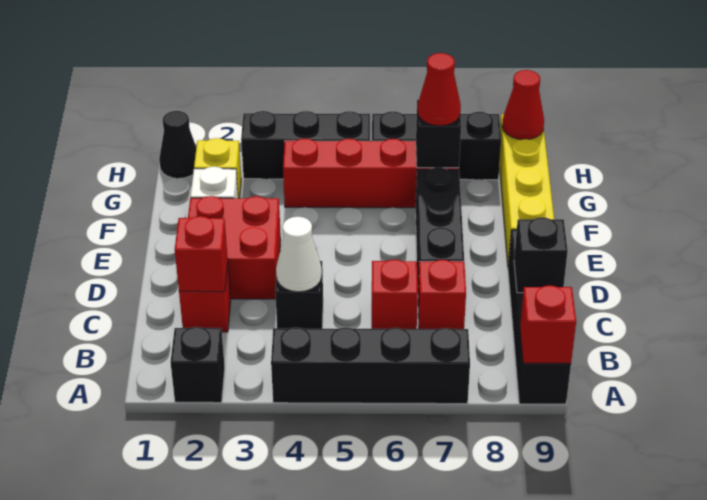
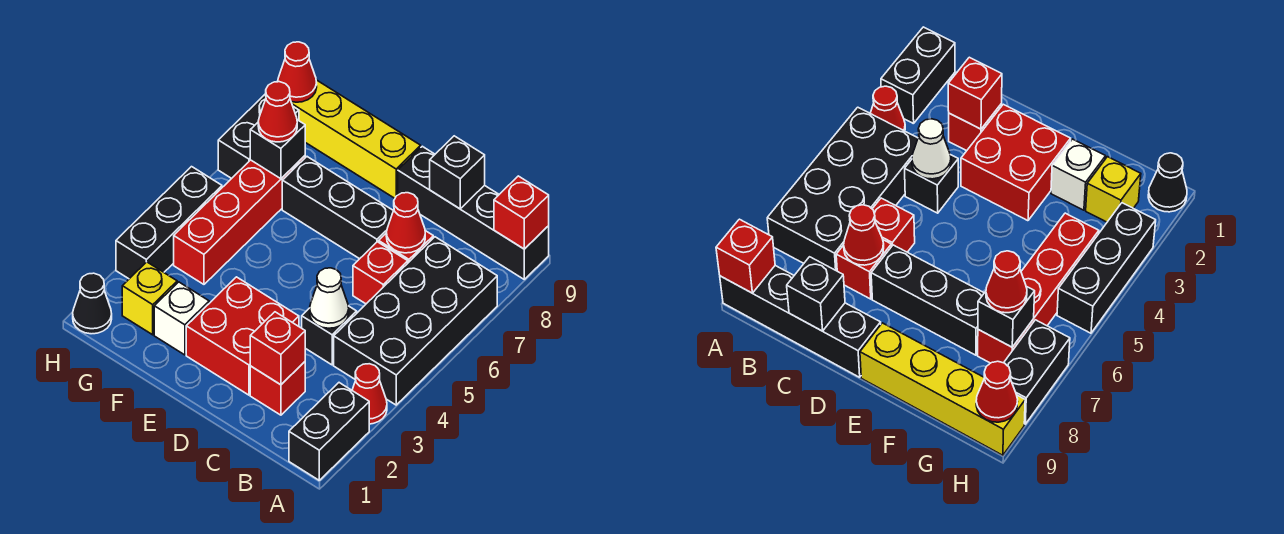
black 1x1 brick [171,327,225,403] -> black 1x2 brick [289,383,369,480]
none -> red 1x1 cone [352,364,387,424]
black 1x4 brick [271,327,470,404] -> black 2x4 brick [334,237,497,405]
none -> red 1x1 cone [386,193,425,253]
black 1x3 brick [372,111,501,180] -> black 1x2 brick [218,94,299,178]

